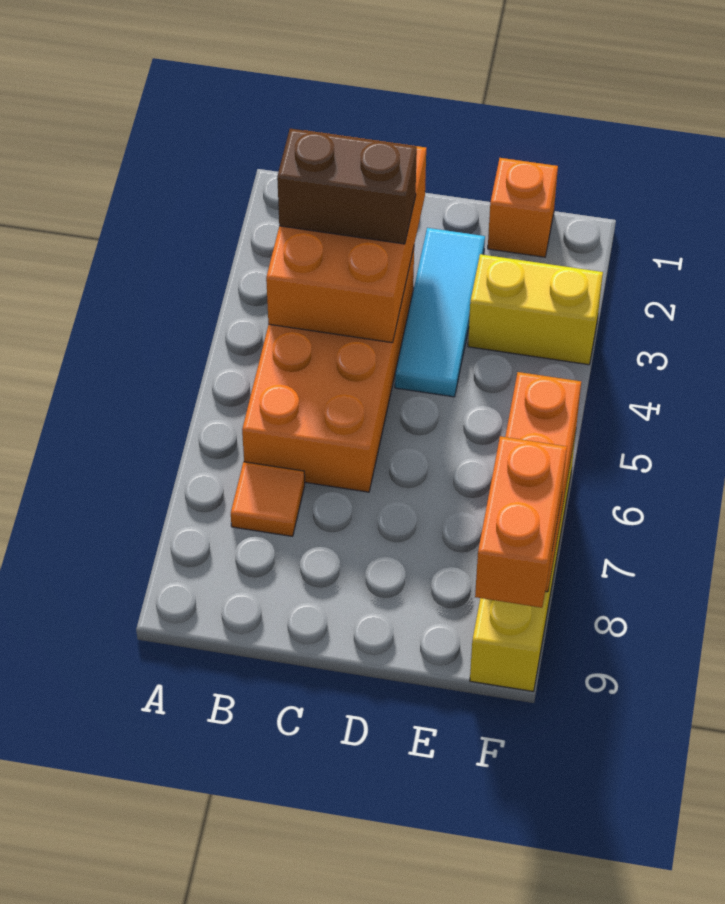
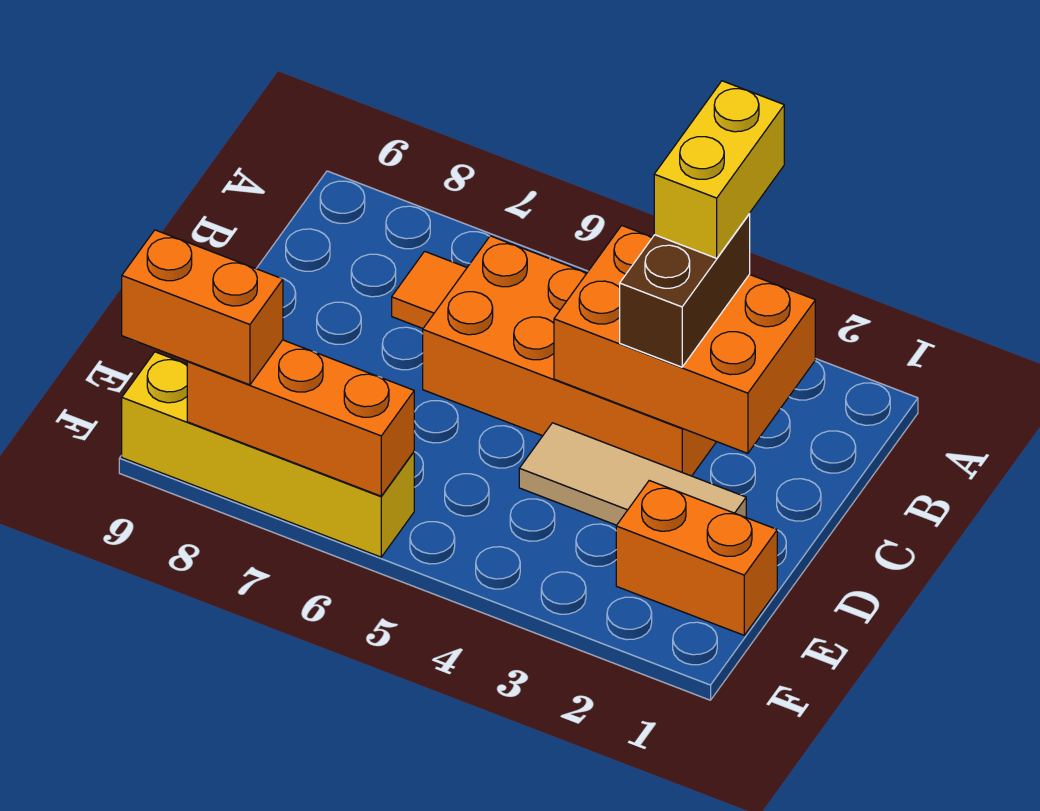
cyan 1x3 tile [395,228,485,397] -> tan 1x3 tile [519,423,746,525]
orange 1x1 brick [488,158,558,257] -> orange 1x2 brick [616,481,777,635]
yellow 1x2 brick [468,254,603,365] -> yellow 1x2 brick moved to [654,81,784,258]

